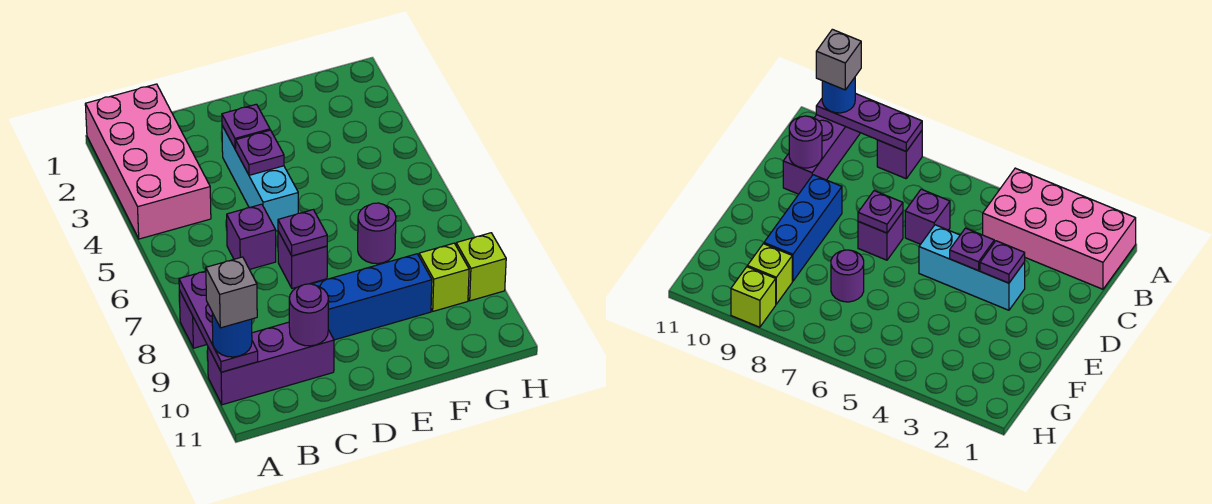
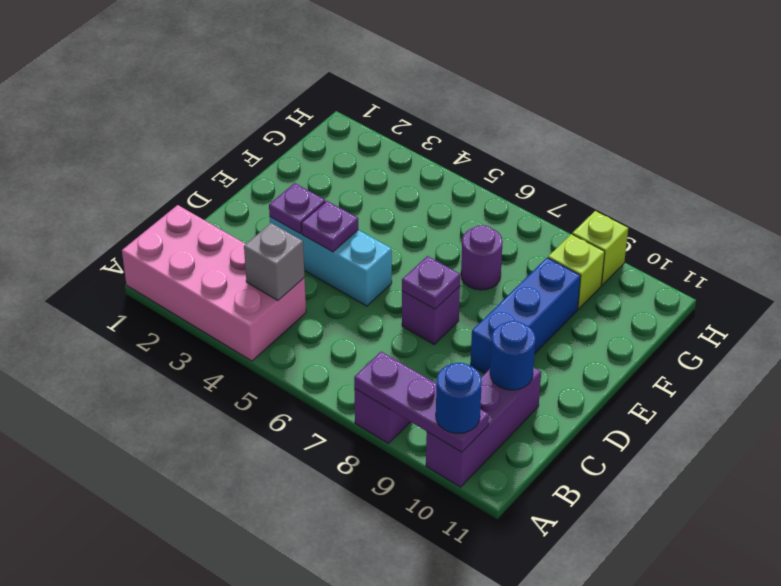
grey 1x1 brick [206,257,257,328] -> grey 1x1 brick moved to [244,223,305,300]
purple 1x1 brick [227,204,276,269] -> none
purple 1x1 round brick [289,284,328,346] -> blue 1x1 round brick [490,321,536,390]

